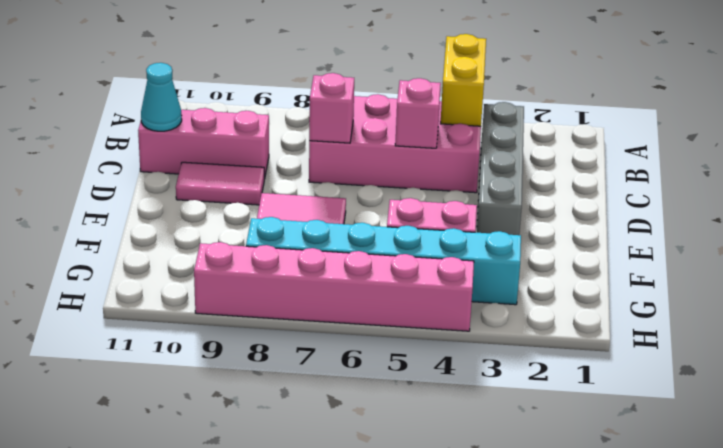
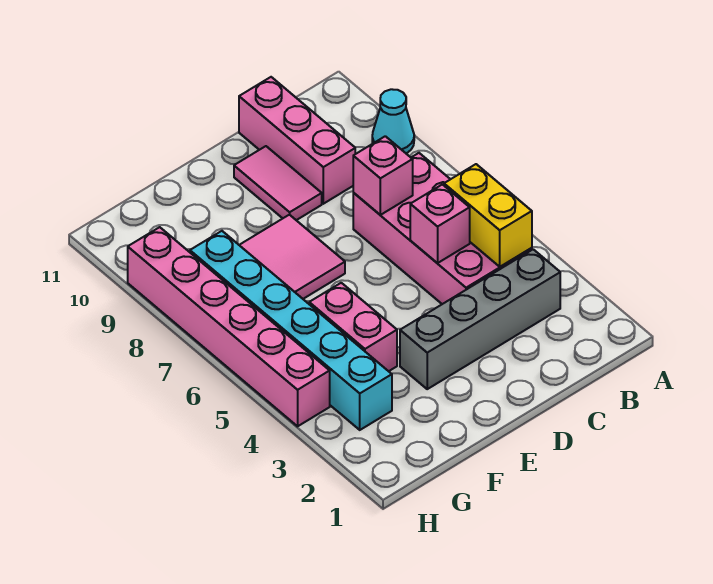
yellow 1x2 brick [441,34,486,126] -> yellow 1x2 brick turned to [444,164,532,267]
cyan 1x1 cone [141,63,182,131] -> cyan 1x1 cone moved to [372,89,414,154]

